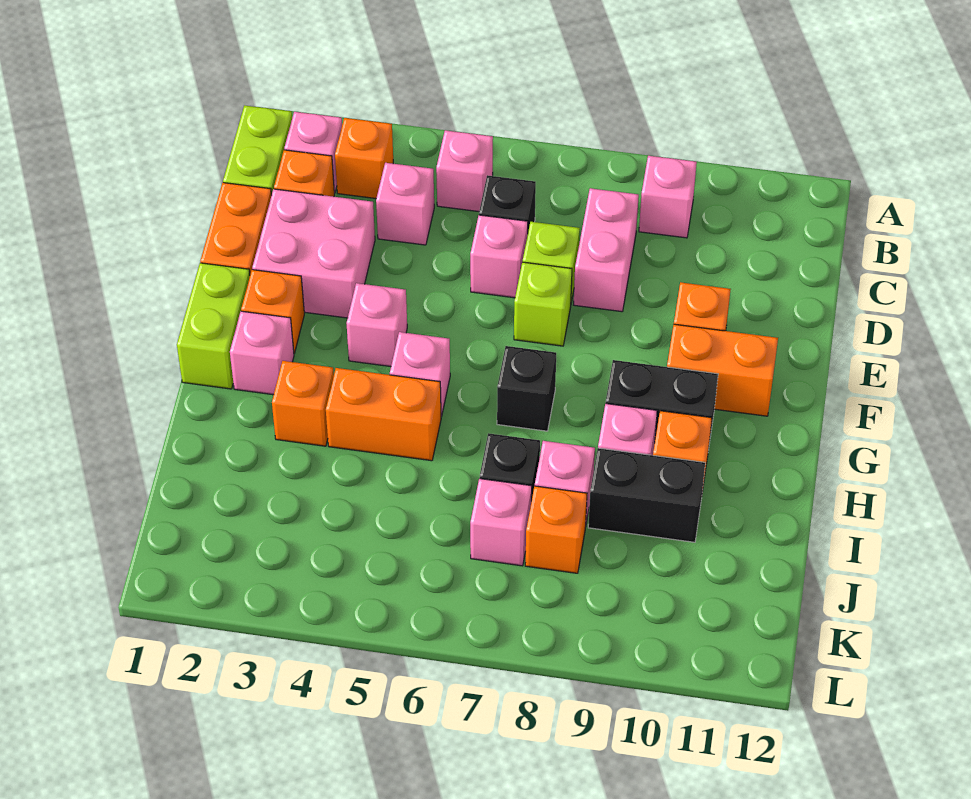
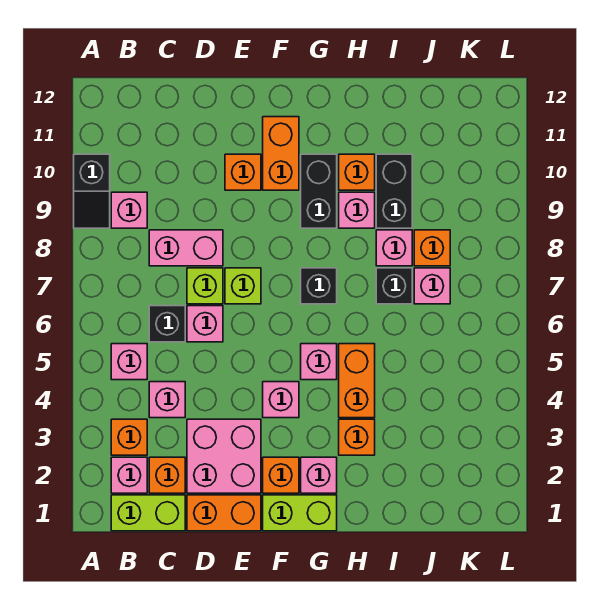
none -> black 1x2 slope [74,154,110,228]

